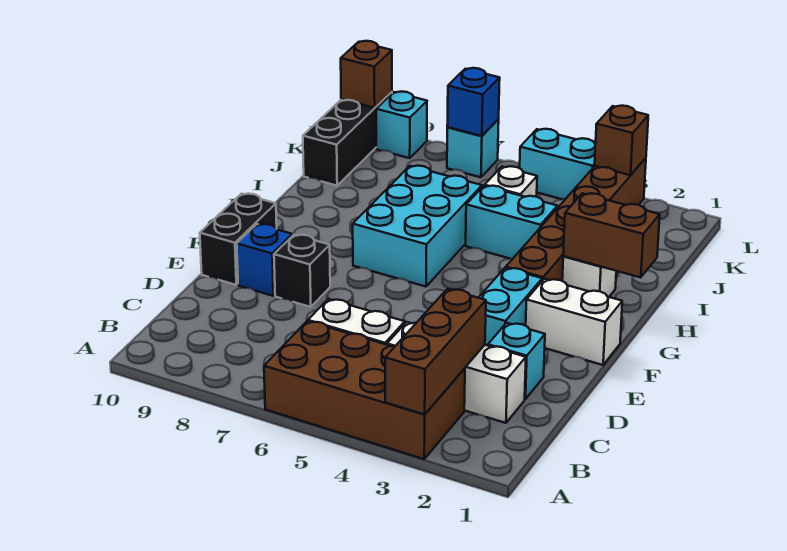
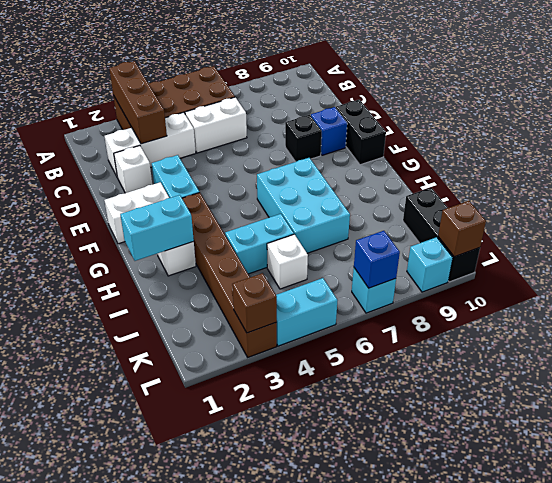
cyan 1x1 brick [488,323,545,399] -> white 1x1 brick [114,146,152,193]
brown 1x2 brick [563,193,660,278] -> cyan 1x2 brick [120,195,194,261]

